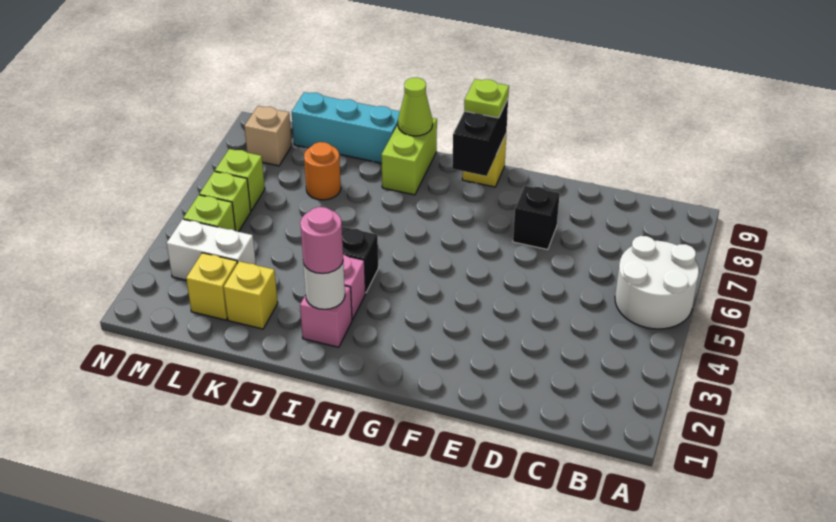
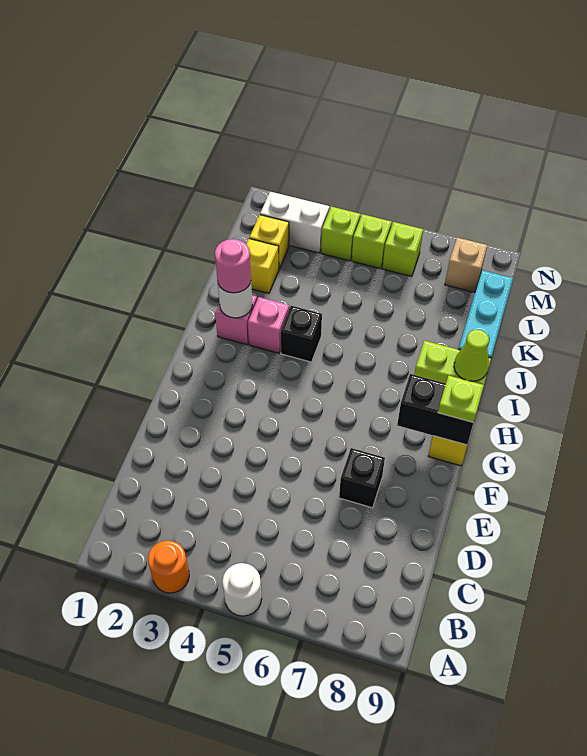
white 2x2 round brick [615,236,699,329] -> white 1x1 round brick [222,563,262,616]
orange 1x1 round brick [304,142,341,200] -> orange 1x1 round brick moved to [148,540,189,593]
white 1x2 brick [167,219,256,280] -> white 1x2 brick turned to [260,192,329,253]

